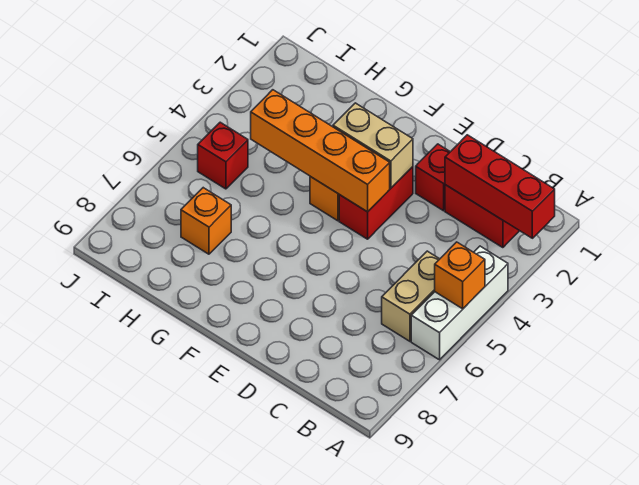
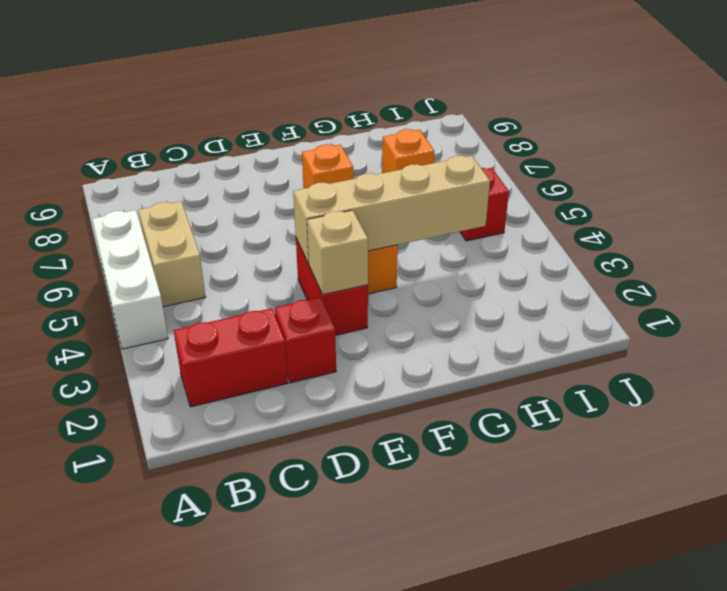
red 1x3 brick [445,135,555,238] -> none
orange 1x1 brick [435,242,485,309] -> orange 1x1 brick moved to [302,144,353,189]
tan 1x2 brick [333,103,413,188] -> tan 1x1 brick [307,210,368,295]
orange 1x4 brick [251,90,390,212] -> tan 1x4 brick [293,156,490,264]

